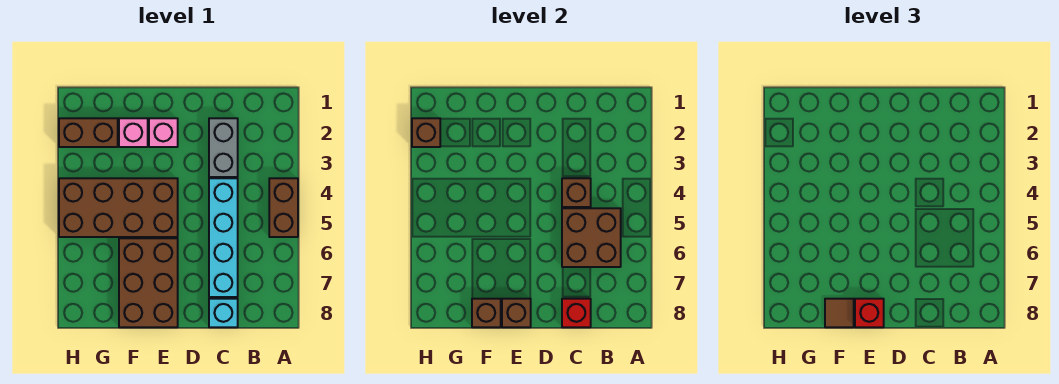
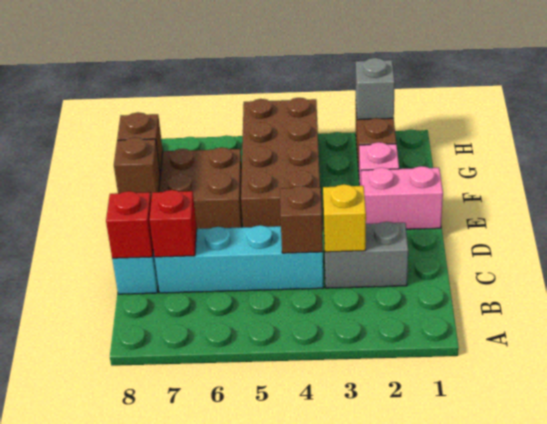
brown 1x2 brick [269,178,298,237] -> none
brown 2x2 brick [562,208,621,267] -> none
none -> yellow 1x1 brick [323,184,366,252]
pink 1x1 brick [149,118,178,147] -> pink 1x2 brick [361,166,443,229]
red 1x1 brick [855,299,884,327] -> red 1x1 brick moved to [149,190,197,257]
brown 1x1 tile [825,299,854,327] -> none
brown 1x1 brick [412,118,440,147] -> grey 1x1 brick [356,58,395,120]

